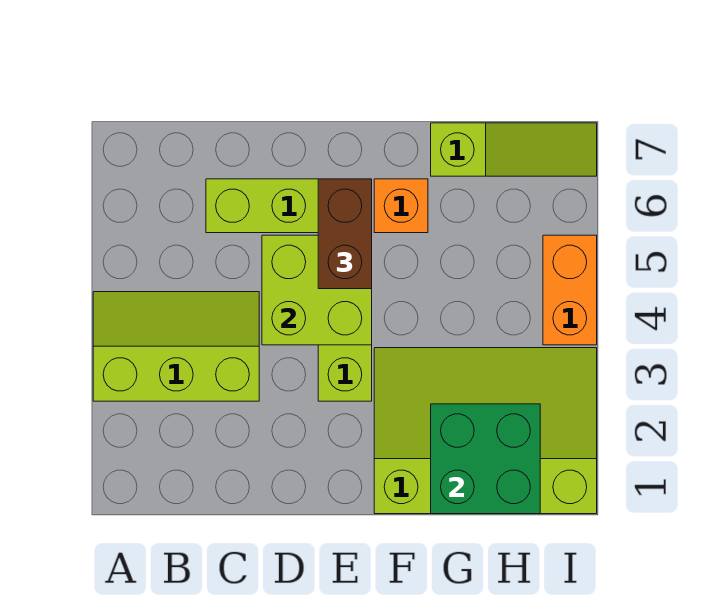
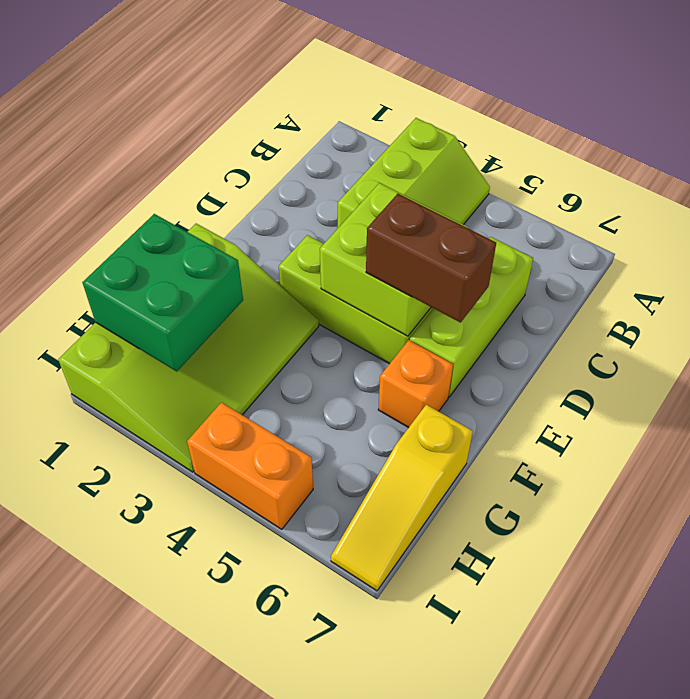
lime 1x3 slope [431,123,597,176] -> yellow 1x3 slope [331,405,473,591]

